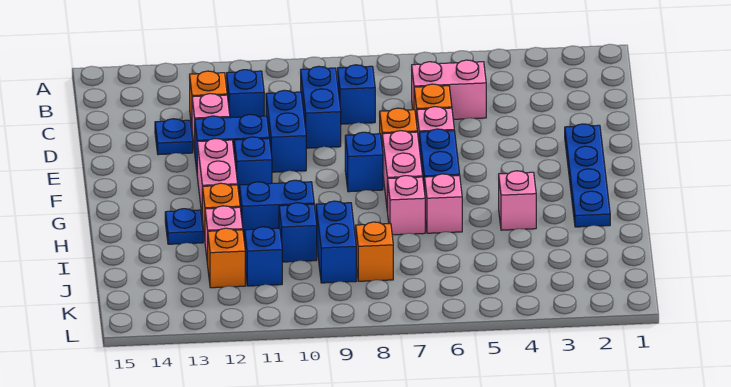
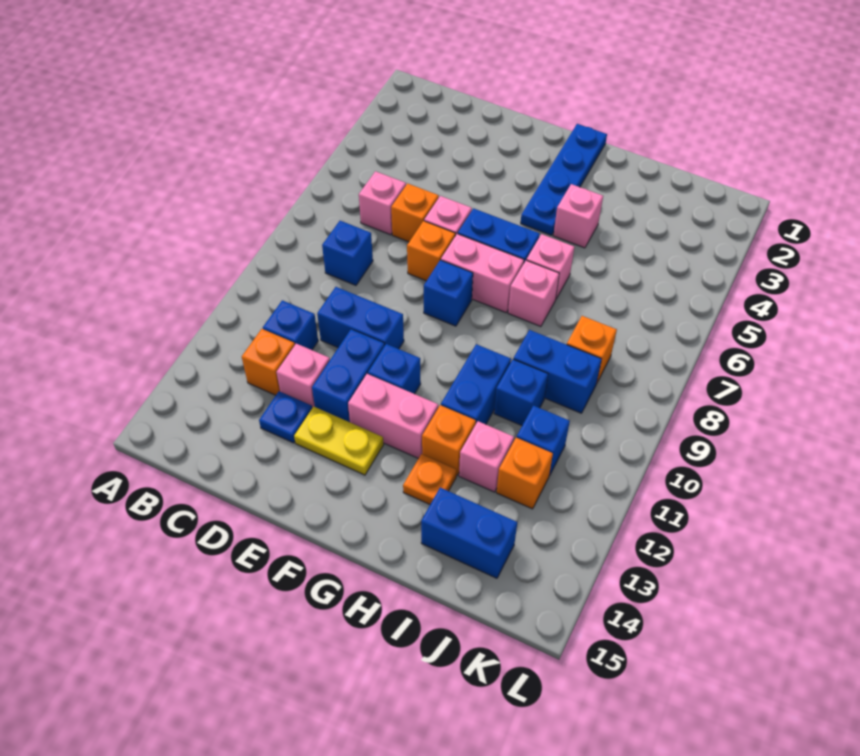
pink 1x2 brick [412,60,486,119] -> pink 1x1 brick [359,171,406,235]
blue 1x2 brick [301,66,341,148] -> blue 1x2 brick moved to [421,488,517,578]
blue 1x4 plate [565,124,610,227] -> blue 1x4 plate turned to [521,124,607,235]
none -> yellow 1x2 plate [294,406,384,475]
blue 1x1 plate [165,209,203,244] -> orange 1x1 plate [403,454,457,504]

